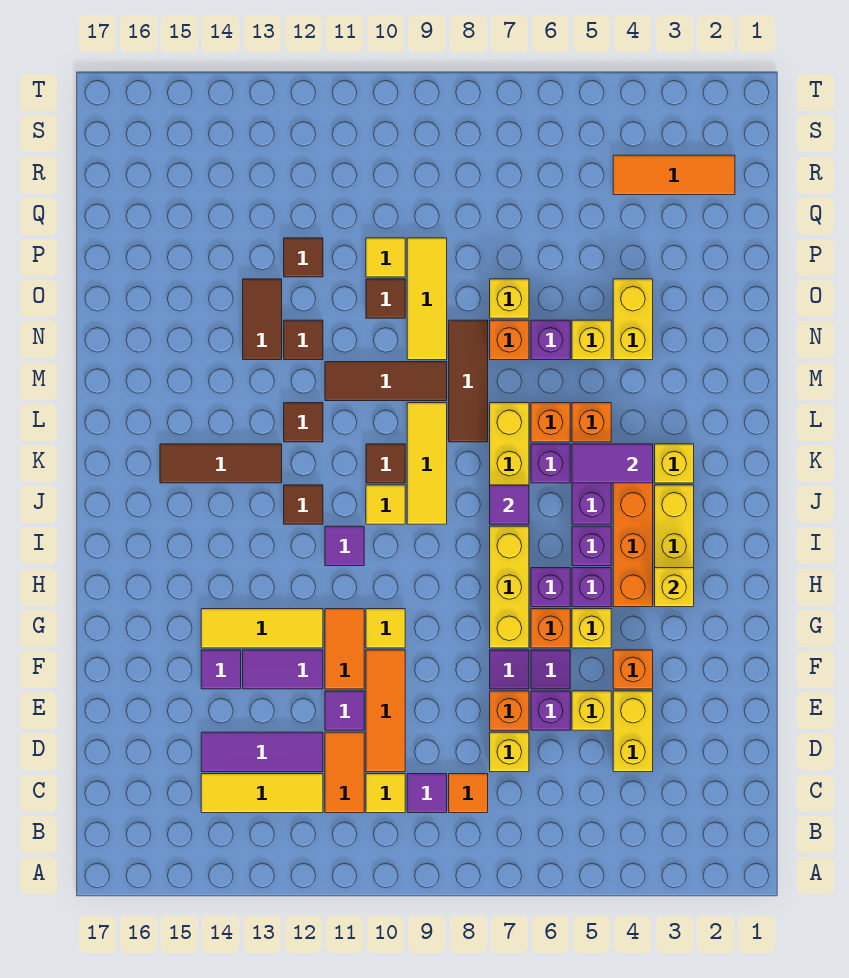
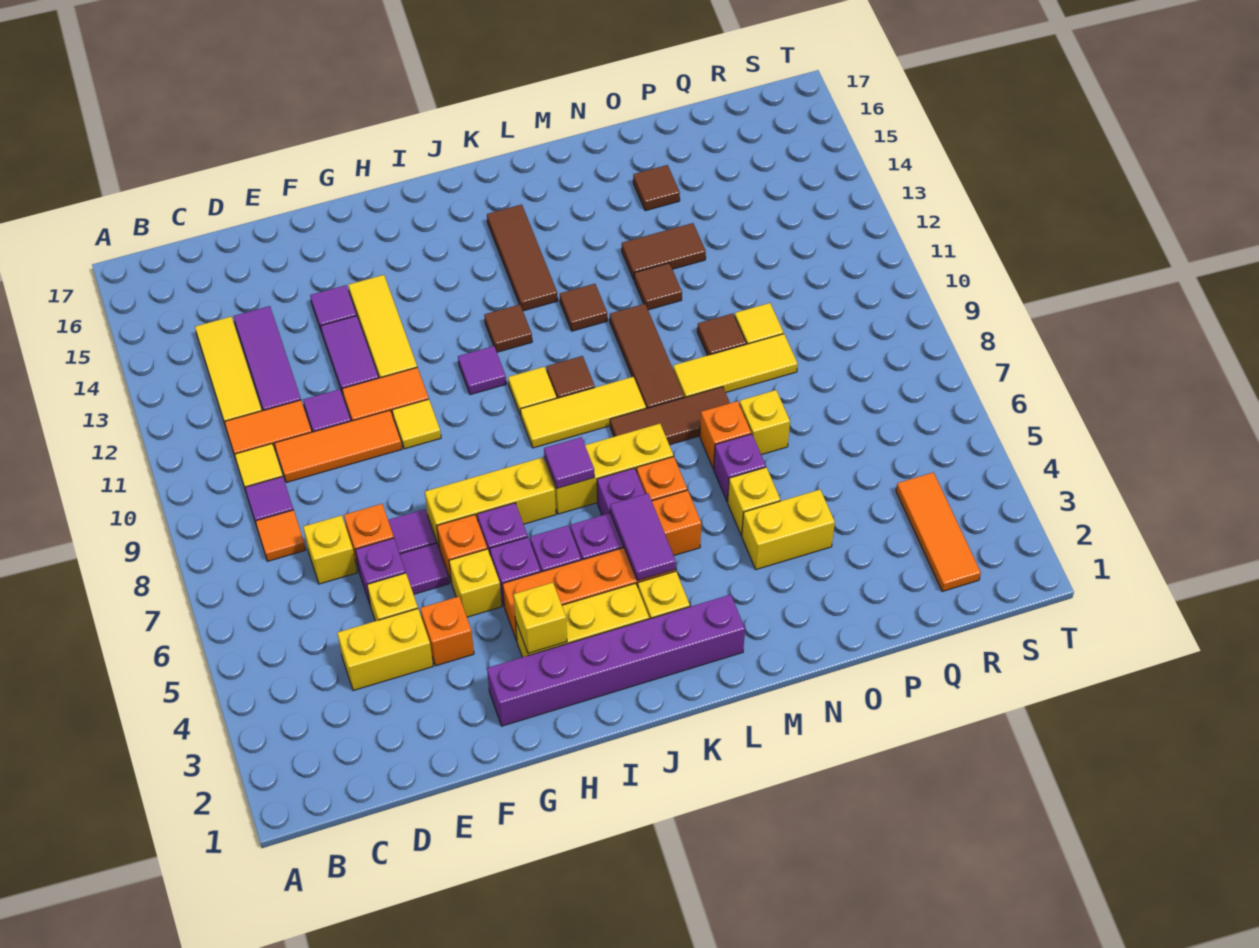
none -> purple 1x6 brick [487,594,745,726]
brown 1x1 tile [284,238,323,277] -> brown 1x1 tile moved to [633,165,680,211]

